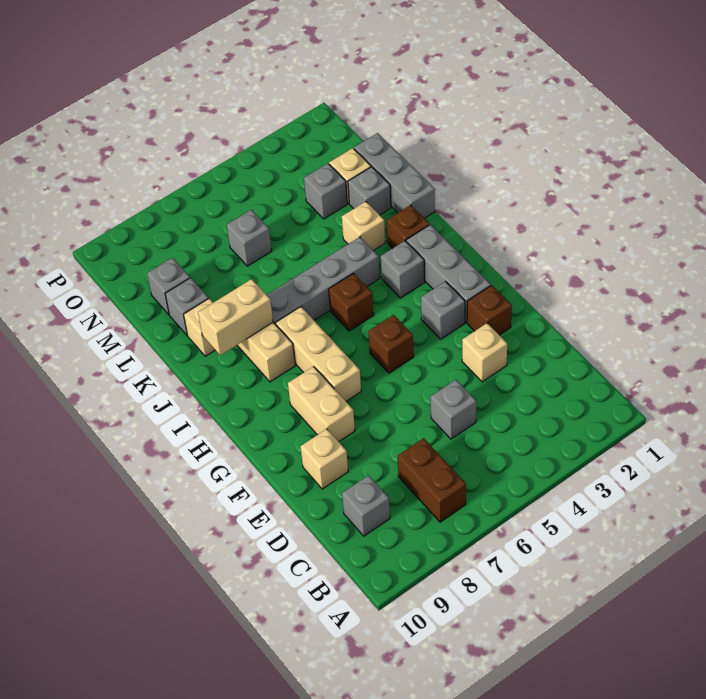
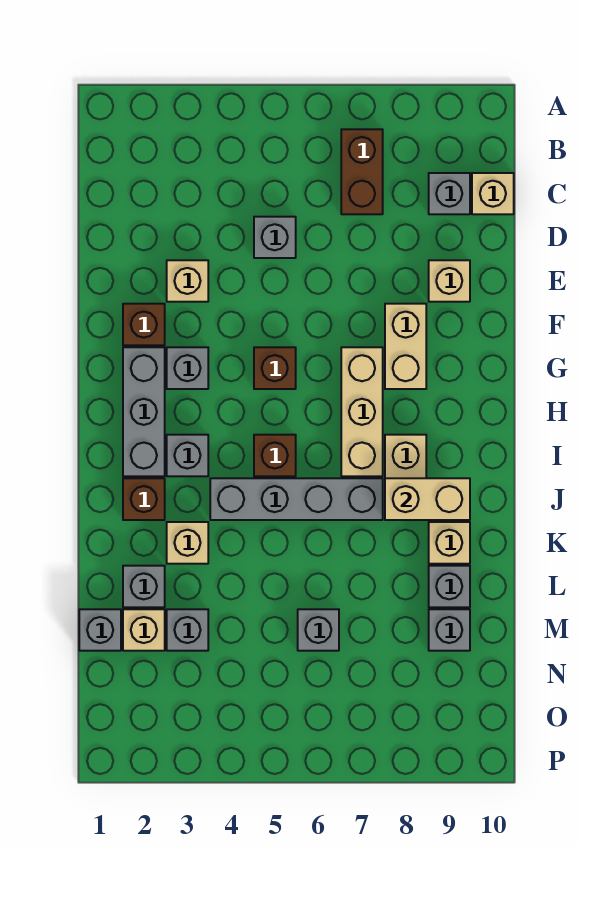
none -> tan 1x1 brick [472,173,514,214]
grey 1x3 brick [354,133,435,218] -> grey 1x1 brick [79,609,121,651]

